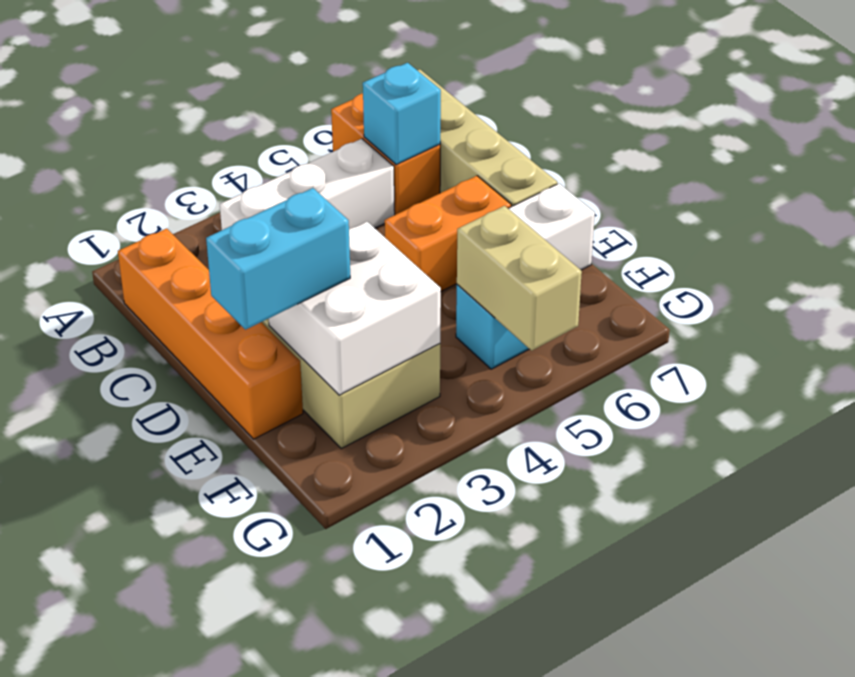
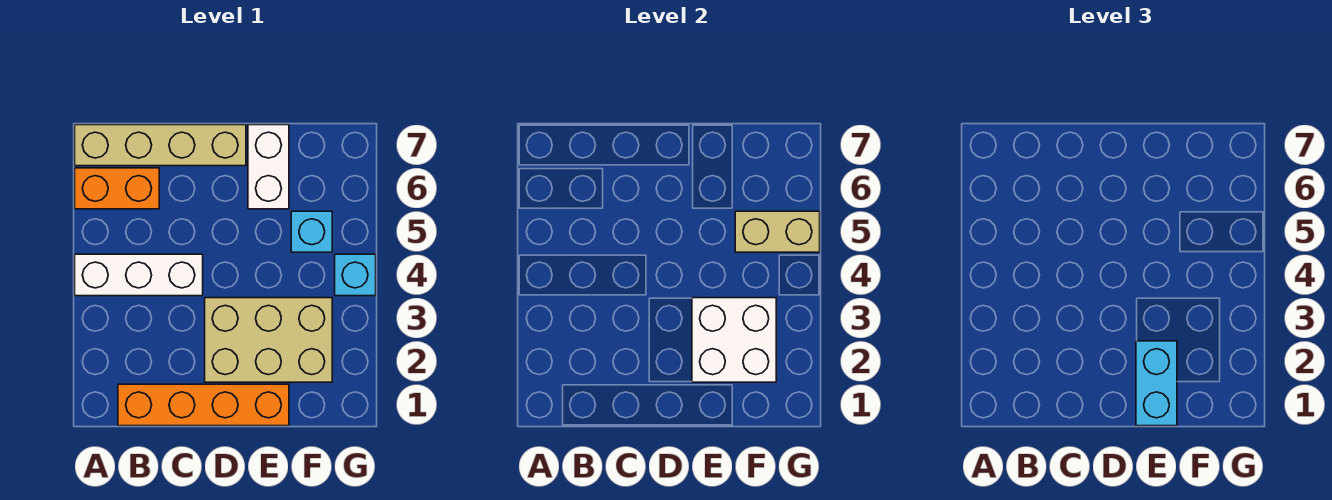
white 1x3 brick [220,139,395,230] -> white 1x3 brick turned to [75,254,203,296]
cyan 1x1 brick [363,63,441,165] -> cyan 1x1 brick moved to [335,254,376,296]
orange 1x2 brick [385,176,511,291] -> none

